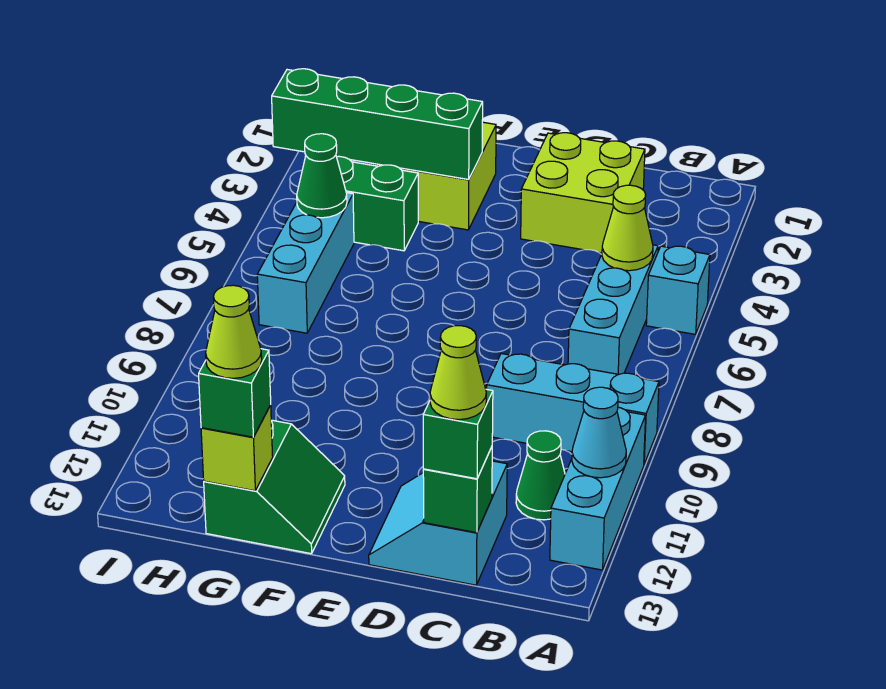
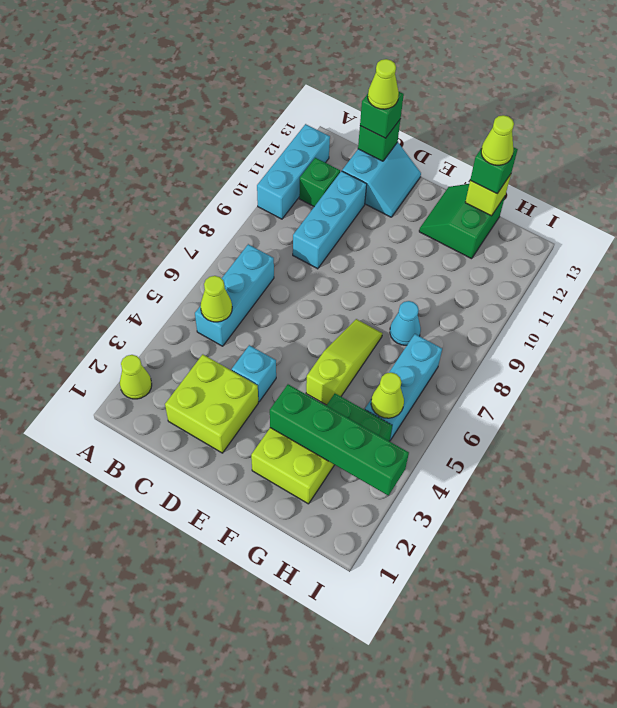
none -> lime 1x1 cone [120,355,152,399]
cyan 1x1 brick [646,246,710,334] -> cyan 1x1 brick moved to [232,345,276,402]
cyan 1x3 brick [487,354,659,464] -> cyan 1x3 brick turned to [293,171,367,269]
cyan 1x1 cone [572,387,626,478] -> cyan 1x1 cone moved to [390,301,421,345]
green 1x1 cone [516,431,565,520] -> green 1x1 brick [299,158,340,207]
none -> lime 1x3 slope [306,319,382,405]
green 1x1 cone [297,134,347,218] -> lime 1x1 cone [371,372,404,418]

